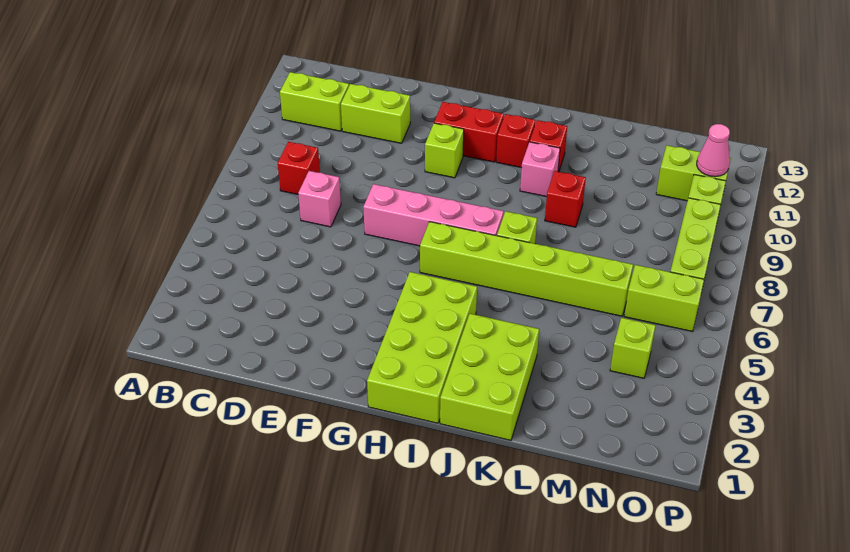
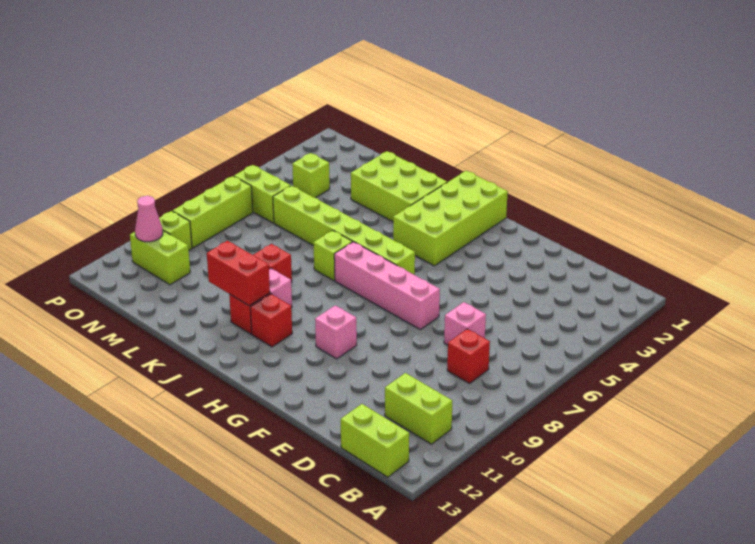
lime 1x2 brick [341,84,410,143] -> lime 1x2 brick moved to [341,404,409,477]
lime 1x1 brick [425,123,464,178] -> pink 1x1 brick [315,305,357,359]
red 1x2 brick [434,102,504,162] -> red 1x2 brick moved to [207,241,270,306]
lime 2x3 brick [440,314,539,440] -> lime 2x3 brick turned to [351,151,447,221]

